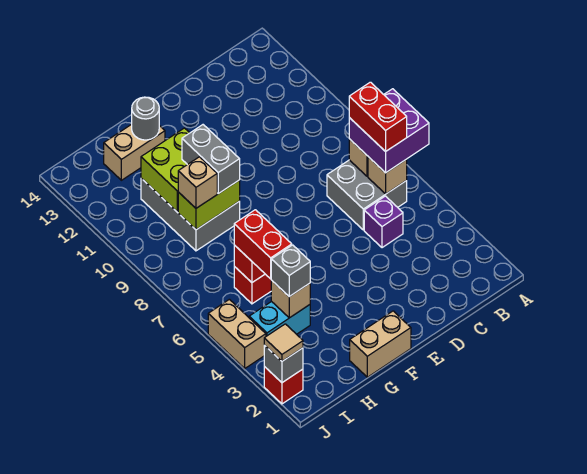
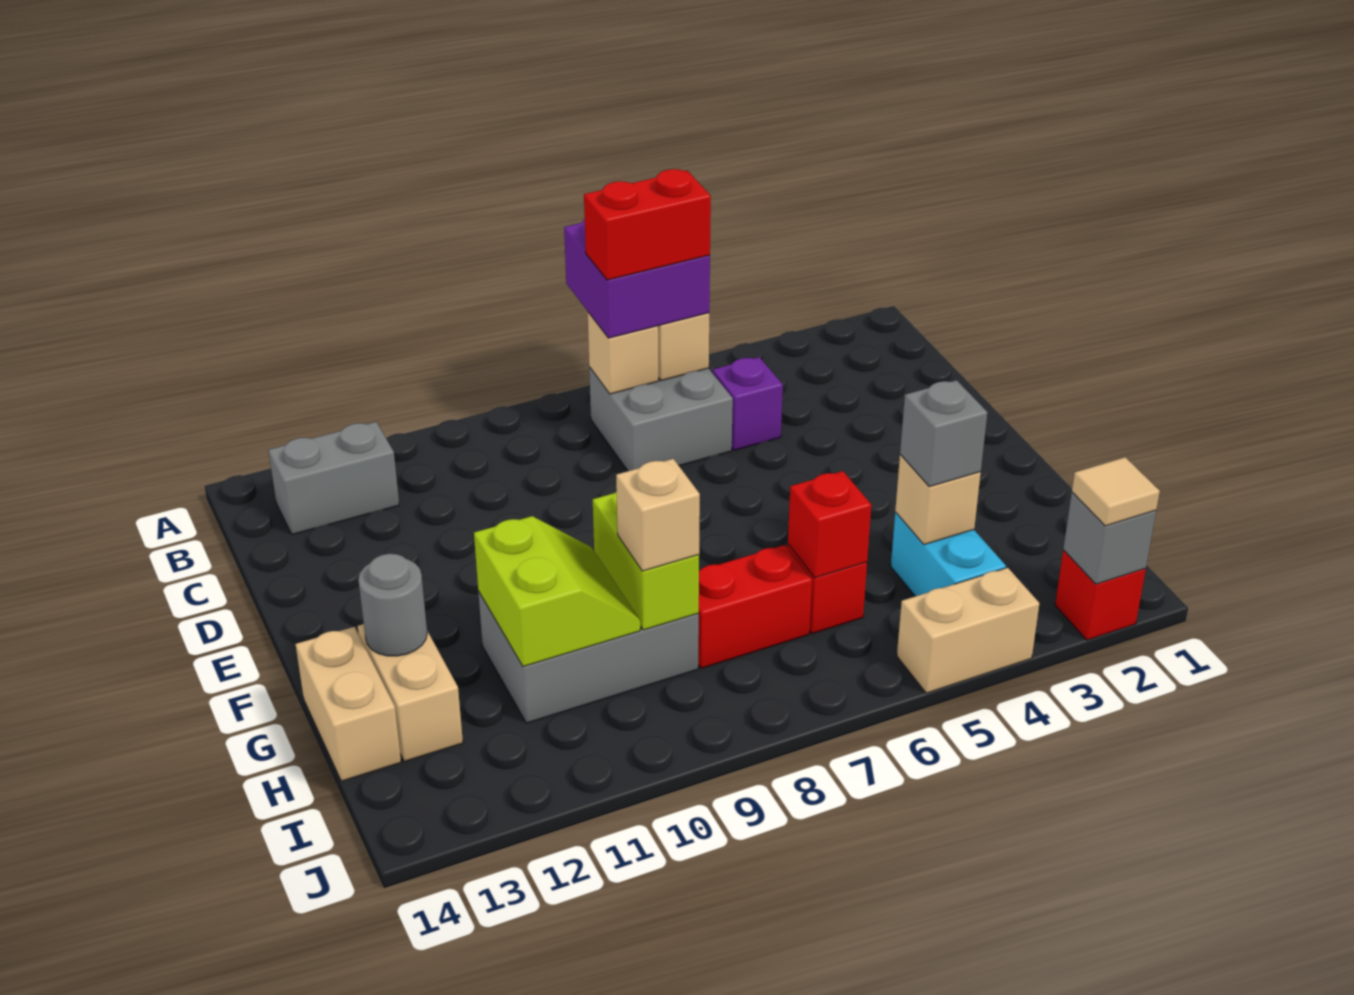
tan 1x2 brick [350,311,411,377] -> tan 1x2 brick moved to [296,627,401,781]
grey 1x2 brick [182,125,240,194] -> grey 1x2 brick moved to [268,422,399,535]
lime 2x2 brick [141,128,189,212] -> lime 2x2 slope [474,516,640,667]
red 1x2 brick [234,210,292,279] -> red 1x2 brick moved to [698,545,812,668]

